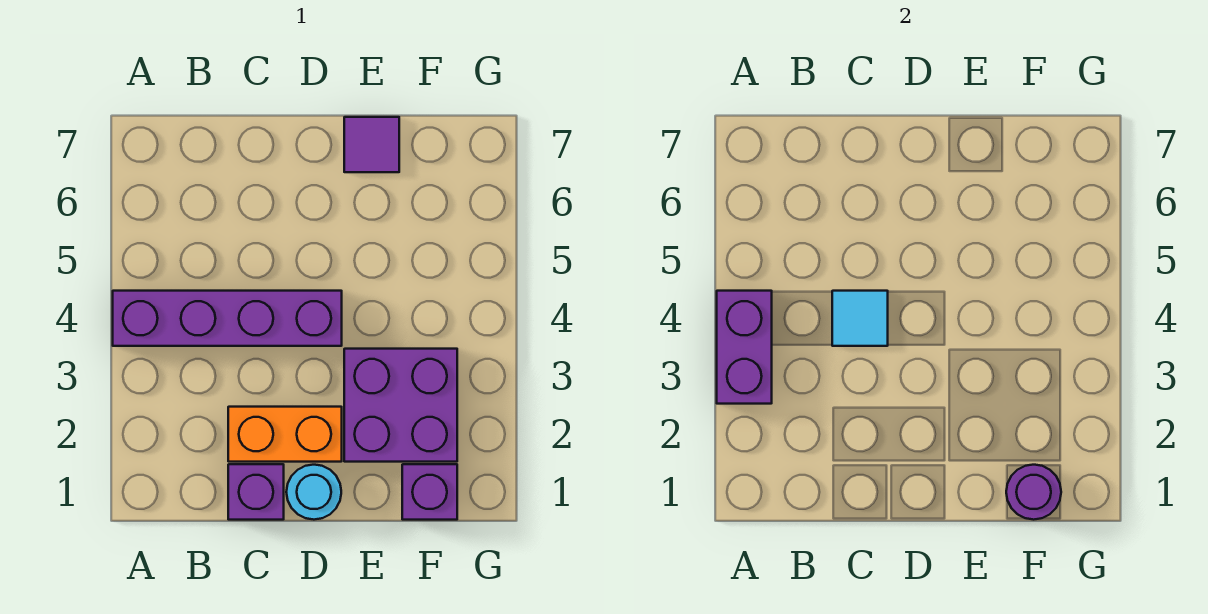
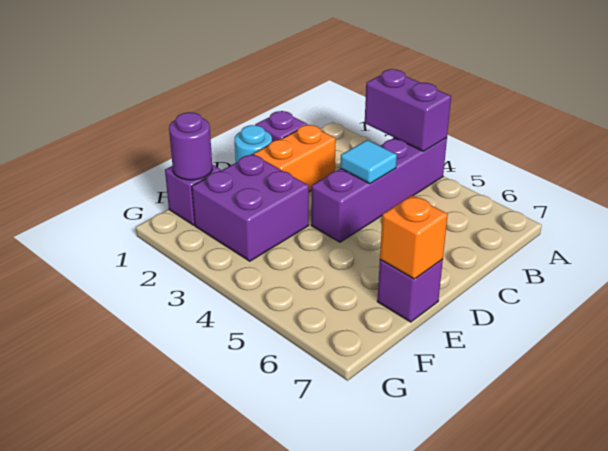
purple 1x1 tile [344,117,399,172] -> purple 1x1 brick [377,259,443,322]
none -> orange 1x1 brick [380,196,448,279]

